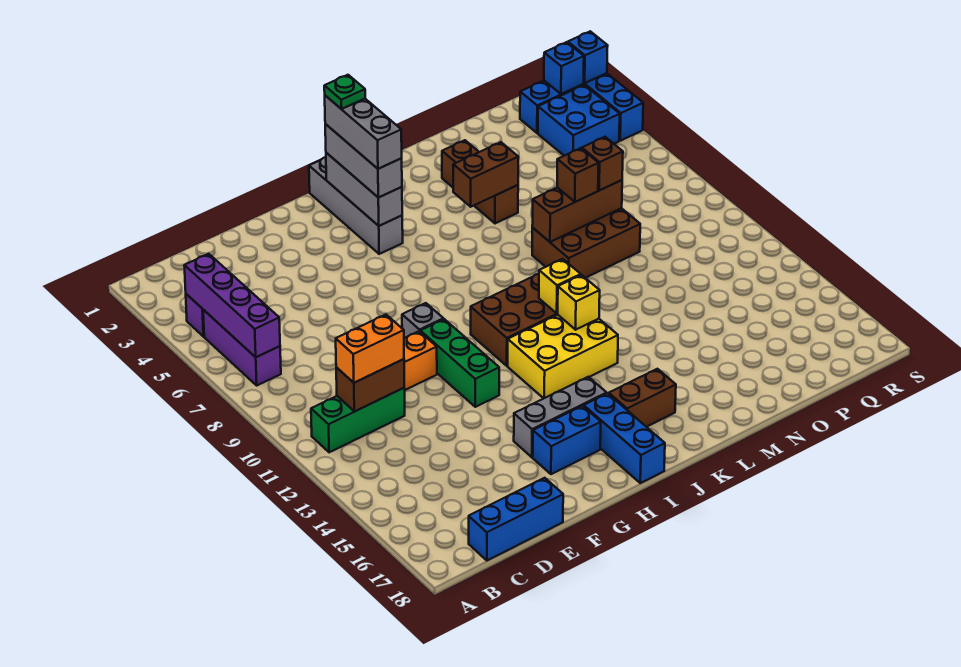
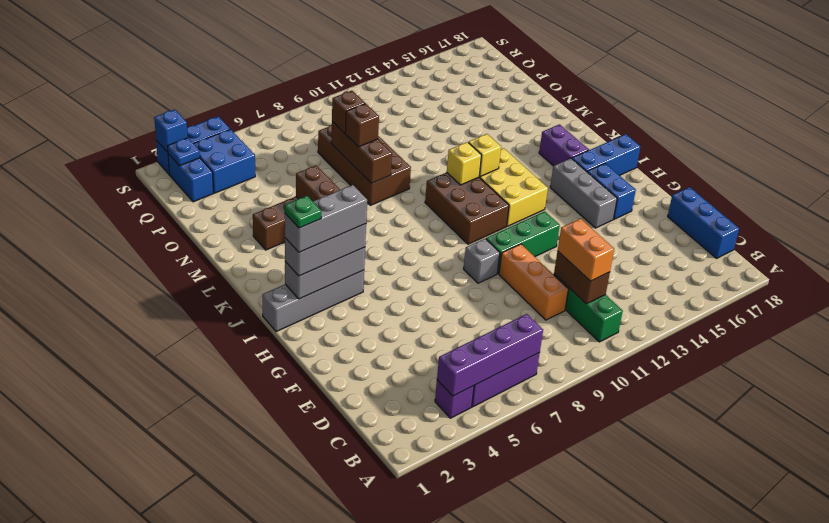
brown 1x2 brick [609,369,676,427] -> purple 1x2 brick [539,124,589,166]
brown 2x3 brick [532,208,640,278] -> brown 2x4 brick [318,125,411,205]
blue 1x1 brick [544,42,584,94] -> blue 1x1 plate [167,138,200,166]

